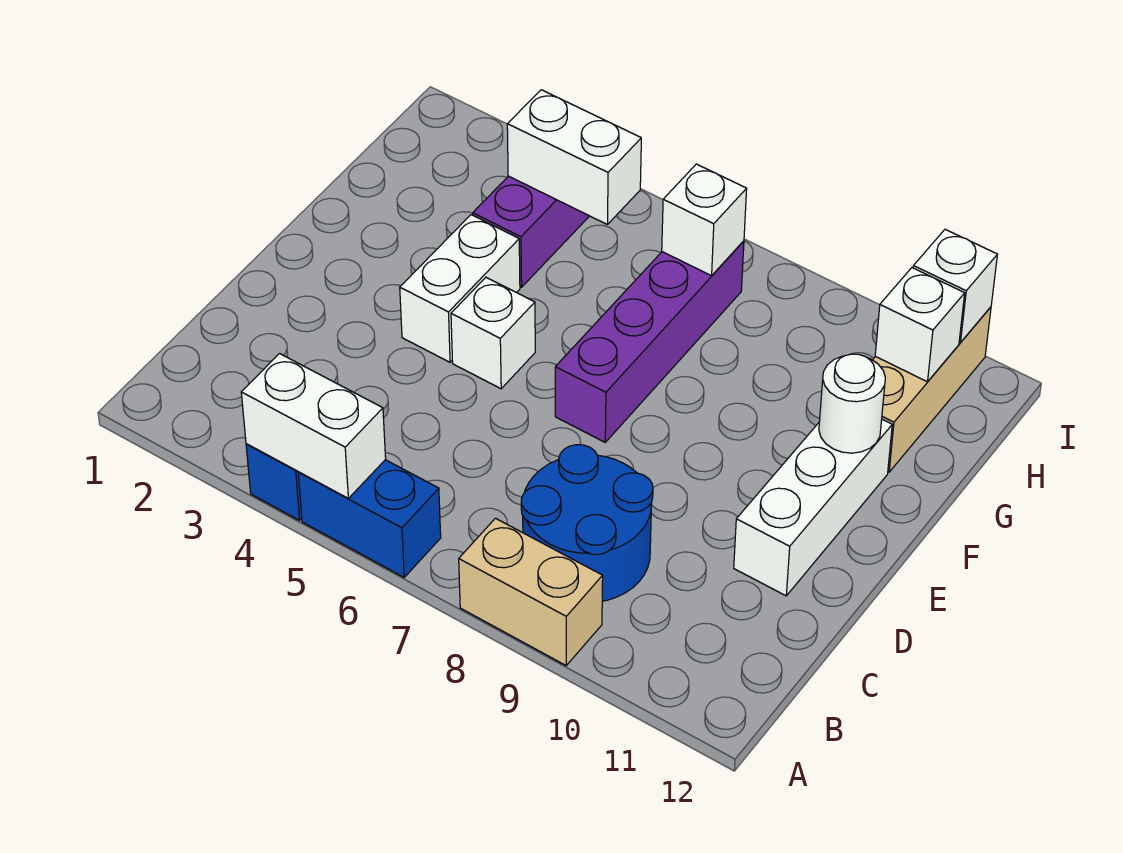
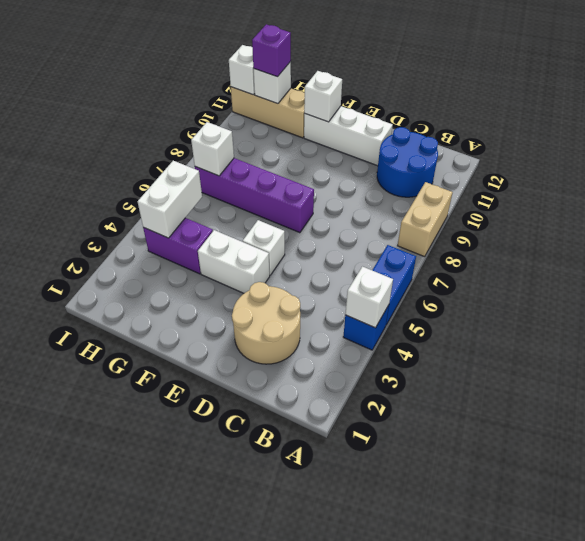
white 1x2 brick [241,354,386,498] -> white 1x1 brick [345,267,393,328]
blue 2x2 round brick [521,445,653,601] -> blue 2x2 round brick moved to [377,127,438,197]
none -> tan 2x2 round brick [232,282,300,364]
white 1x1 round brick [819,354,885,453] -> white 1x1 brick [304,71,342,122]
none -> purple 1x1 brick [252,24,291,77]

